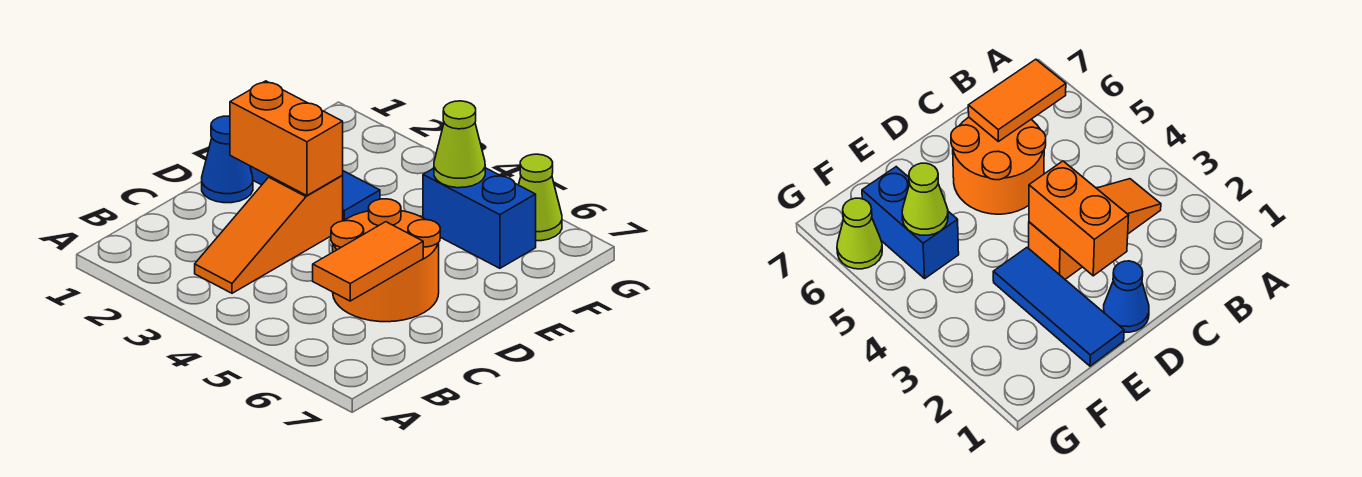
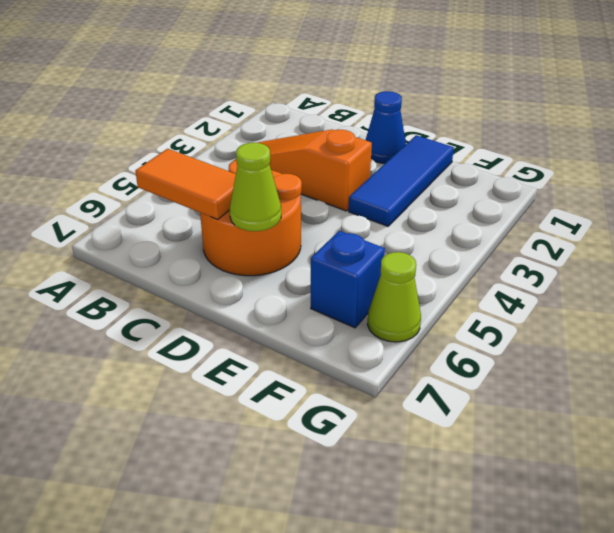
orange 1x2 brick [230,81,343,196] -> none
blue 1x2 brick [423,168,536,268] -> blue 1x1 brick [311,231,385,328]
lime 1x1 cone [434,101,485,188] -> lime 1x1 cone moved to [230,143,281,231]

